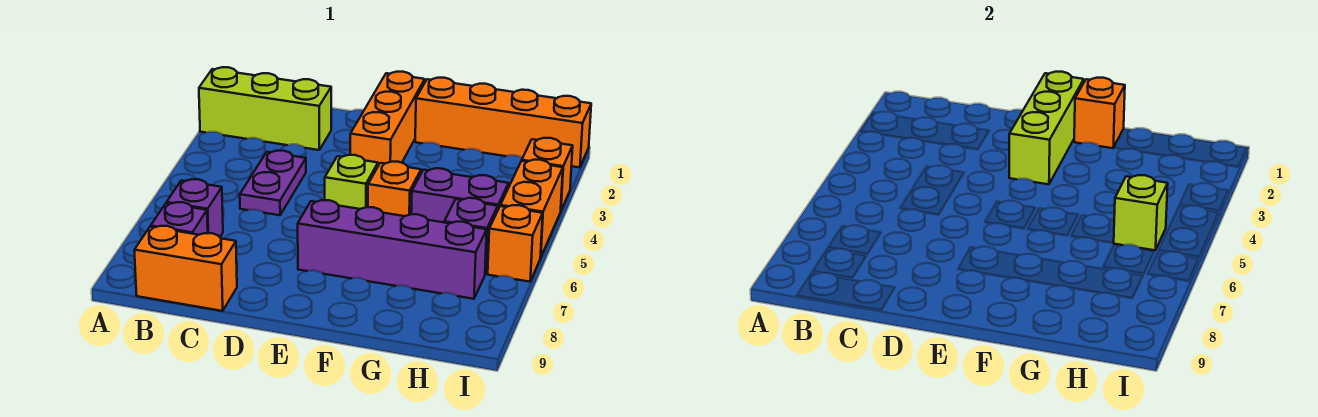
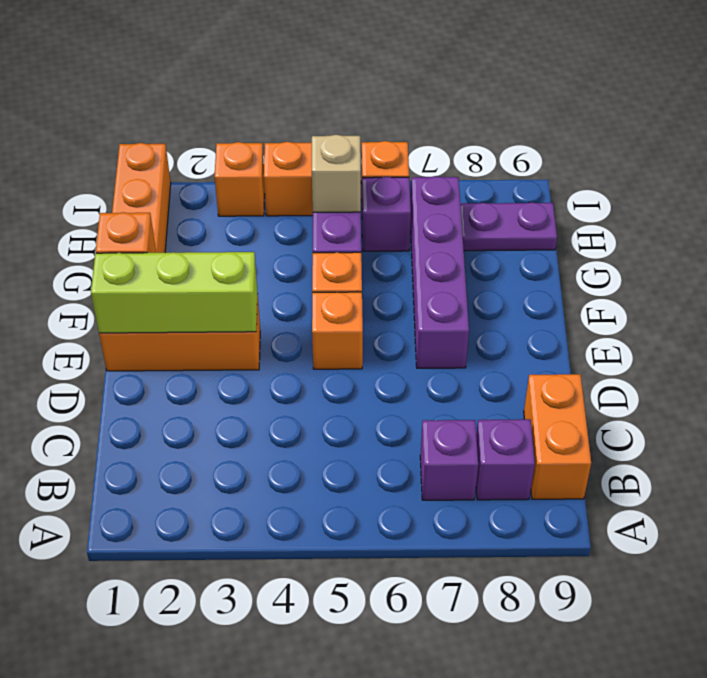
lime 1x3 brick [199,67,331,150] -> none
purple 1x2 plate [240,151,306,215] -> purple 1x2 plate moved to [460,202,557,251]
lime 1x1 brick [325,155,378,209] -> orange 1x1 brick [312,292,363,369]
lime 1x1 brick [1114,175,1168,250] -> tan 1x1 brick [312,135,361,212]

